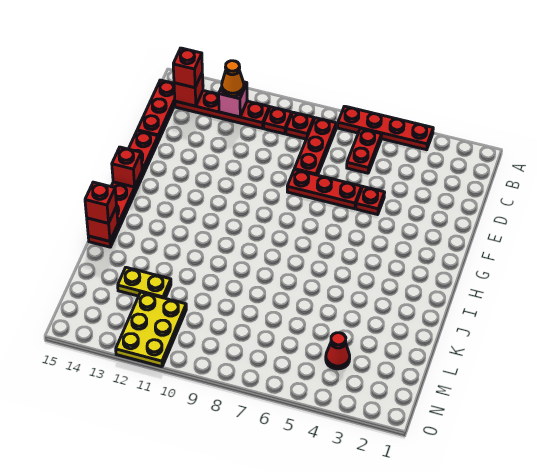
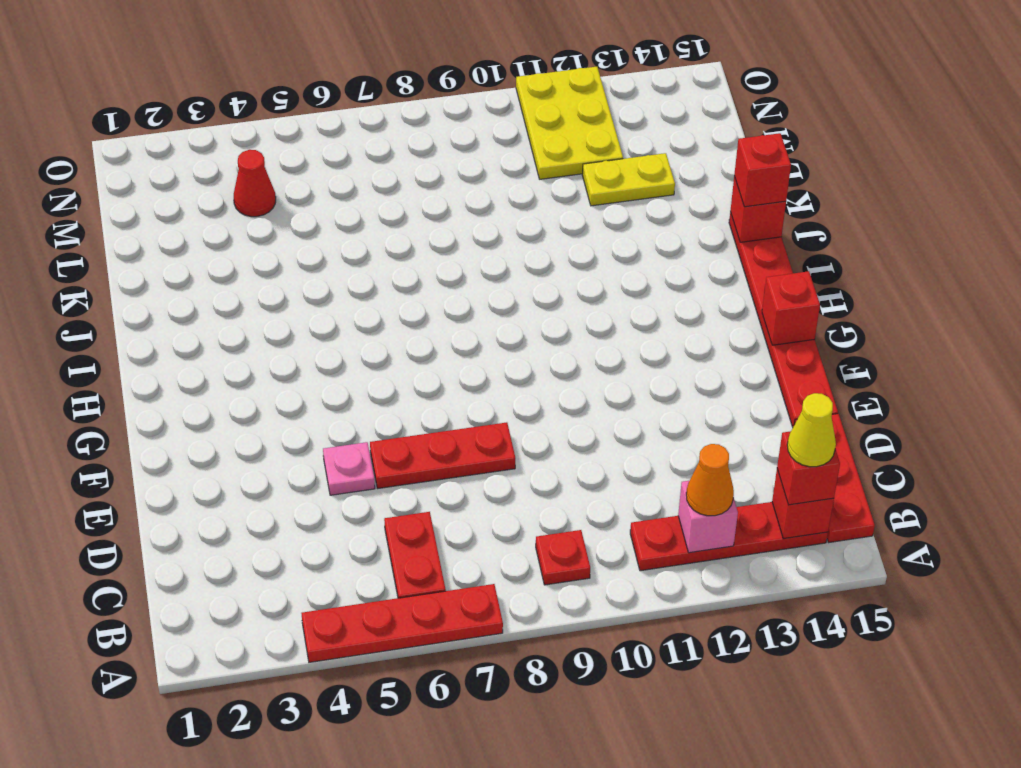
red 1x3 plate [294,118,336,175] -> none
red 1x1 plate [264,107,292,134] -> none
none -> yellow 1x1 cone [787,393,836,467]
red 1x1 plate [356,187,385,215] -> pink 1x1 plate [323,442,375,495]

